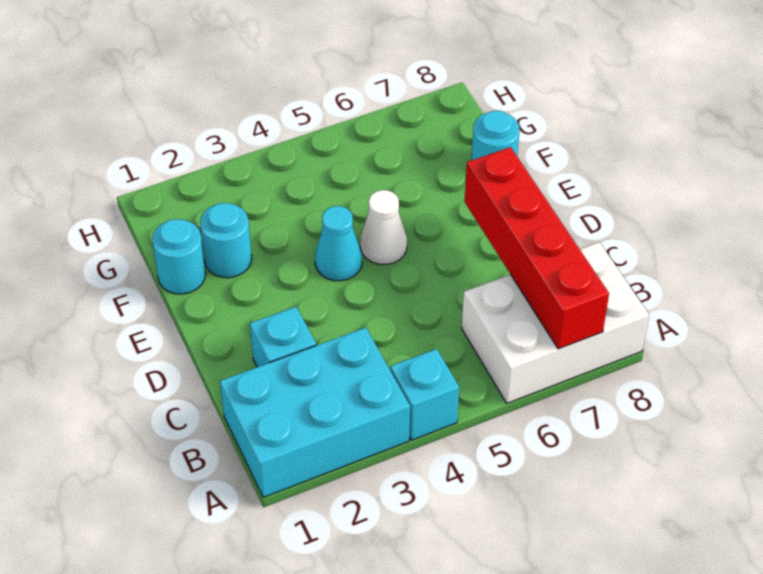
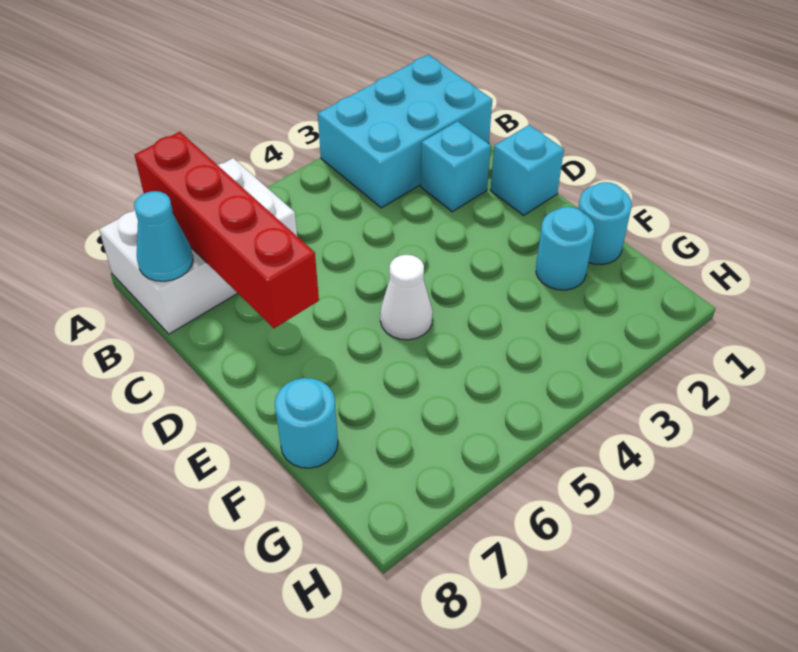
cyan 1x1 brick [390,349,459,440] -> cyan 1x1 brick moved to [490,125,564,215]
cyan 1x1 cone [315,206,362,281] -> cyan 1x1 cone moved to [134,191,193,281]

